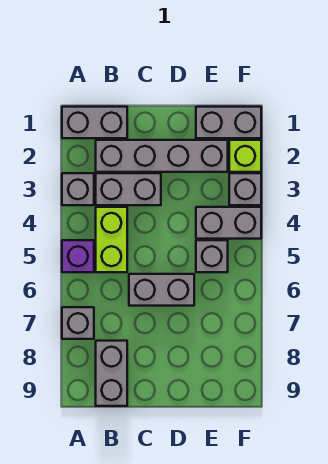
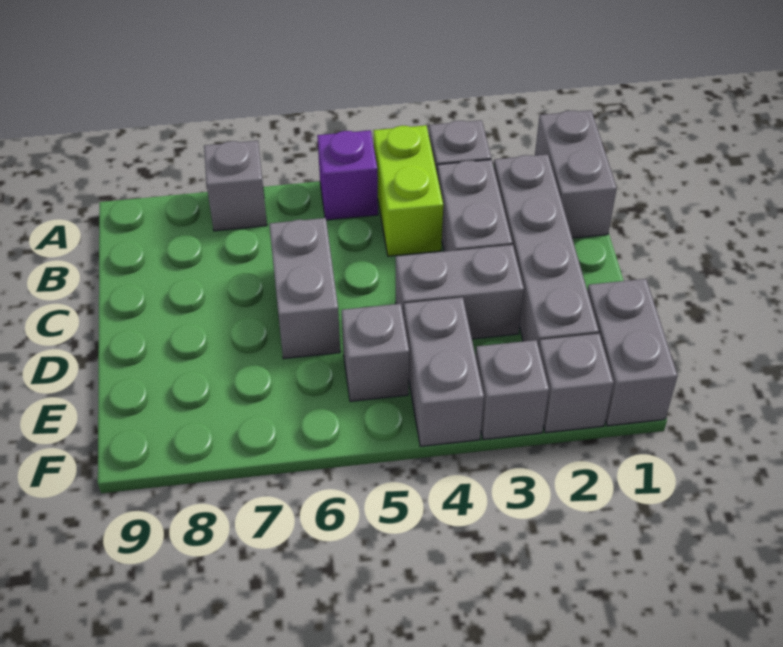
lime 1x2 brick [96,207,127,272] -> lime 1x2 brick turned to [373,125,443,256]
grey 1x2 brick [96,341,127,406] -> grey 1x2 brick moved to [396,245,524,339]
lime 1x1 brick [229,140,261,172] -> grey 1x1 brick [539,334,614,433]

